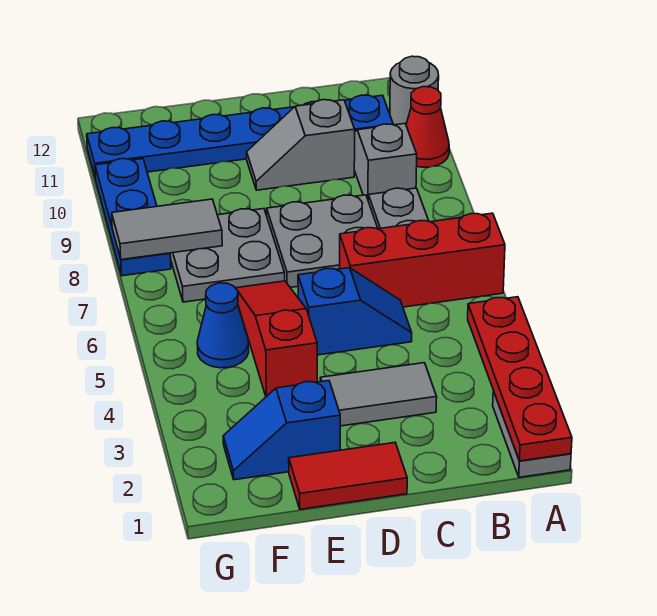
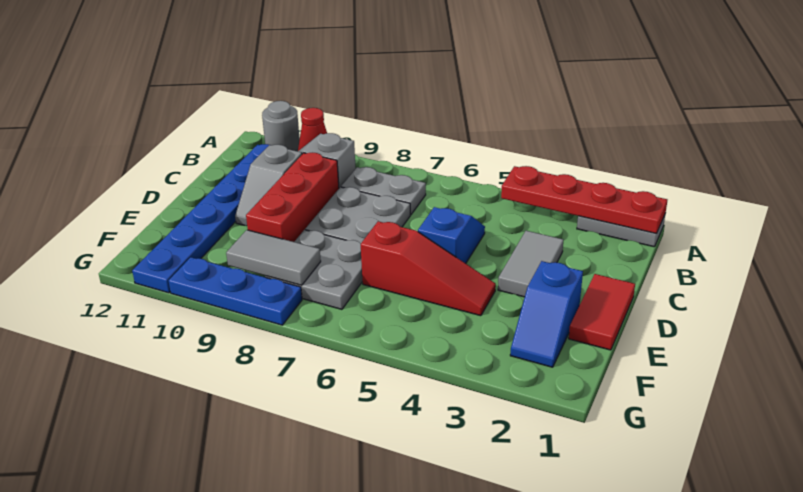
red 1x3 brick [340,213,505,307] -> red 1x3 brick moved to [246,153,339,242]
red 1x3 slope [236,281,317,397] -> red 1x3 slope turned to [361,221,496,316]
blue 1x1 cone [197,283,249,368] -> none
grey 1x2 tile [112,199,222,260] -> grey 1x2 tile turned to [226,230,321,285]

